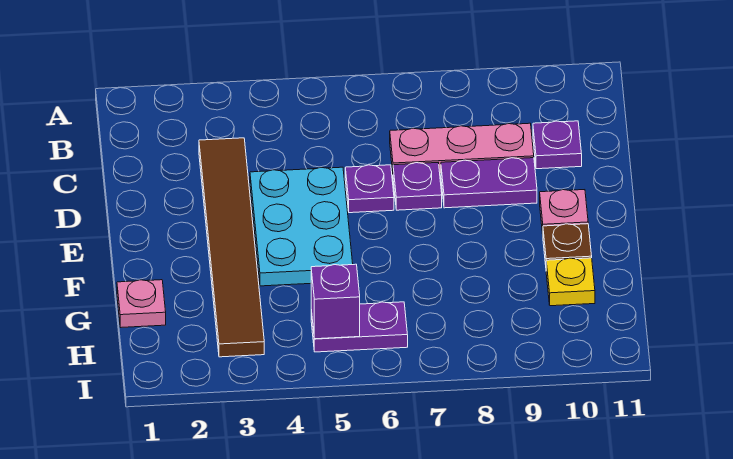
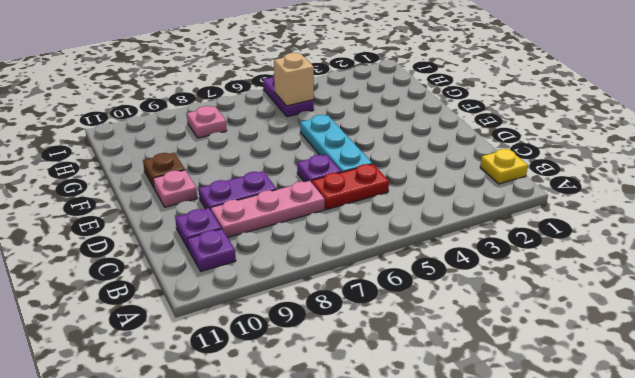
brown 1x6 tile [199,138,264,357] -> none
none -> red 1x2 plate [312,164,389,210]
cyan 2x3 plate [250,167,353,286] -> cyan 1x3 plate [300,115,372,172]
purple 1x1 plate [393,163,442,210] -> purple 1x1 plate moved to [187,229,236,271]
pink 1x1 plate [117,280,166,327] -> pink 1x1 plate moved to [187,106,227,138]
yellow 1x1 plate [546,258,595,306] -> yellow 1x1 plate moved to [480,149,528,184]
purple 1x2 plate [311,302,408,352] -> purple 1x2 plate turned to [263,76,314,117]
purple 1x1 brick [311,264,360,339] -> tan 1x1 brick [274,53,314,106]

